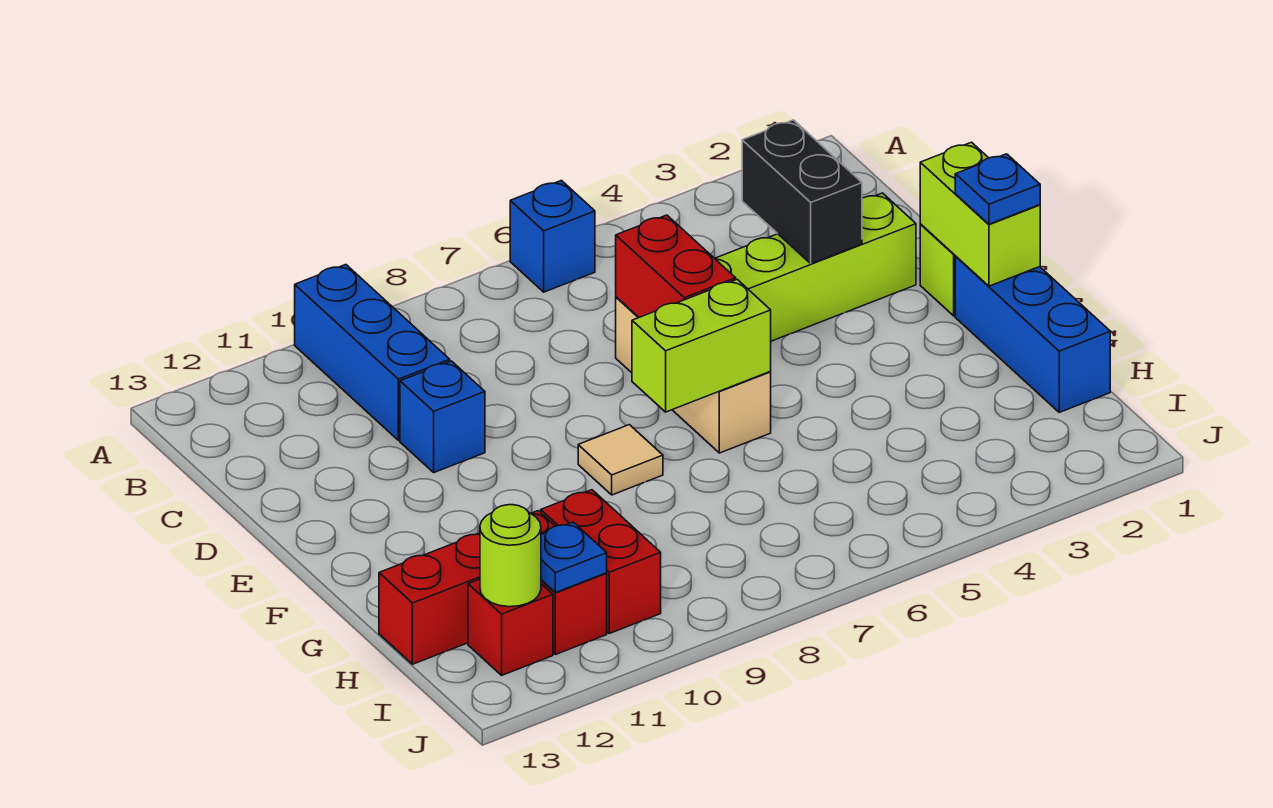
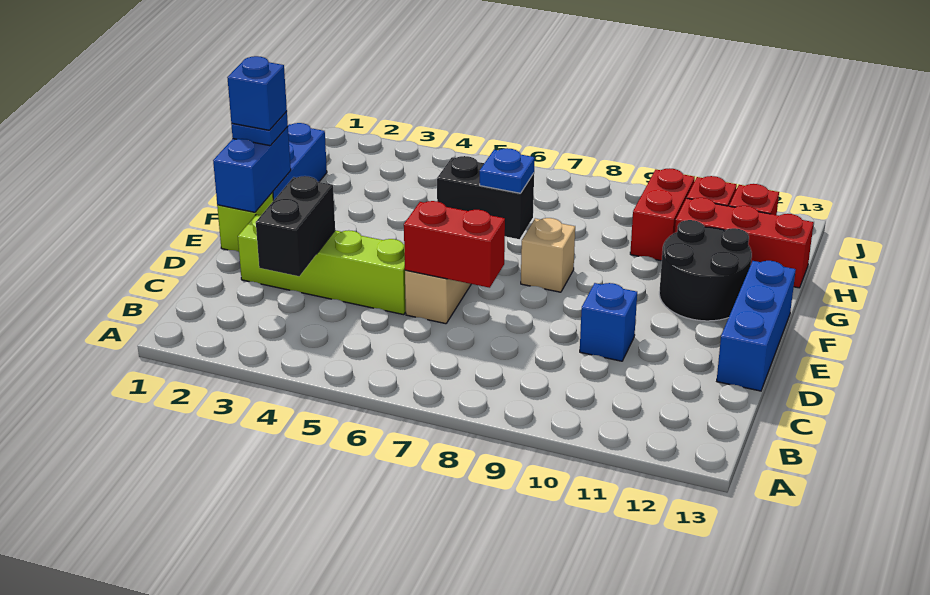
blue 1x1 brick [510,181,595,292] -> blue 1x1 brick moved to [227,56,287,130]
blue 1x3 brick [295,265,450,440] -> blue 1x3 brick moved to [717,261,796,391]
red 1x2 brick [616,215,736,317] -> red 1x2 brick turned to [404,201,505,288]
lime 1x2 brick [920,142,1040,286] -> blue 1x2 brick [213,127,291,212]
lime 1x2 brick [632,280,771,412] -> black 1x2 brick [437,156,534,239]
tan 1x1 tile [578,425,663,495] -> tan 1x1 brick [521,218,575,292]
none -> black 2x2 round brick [659,220,752,321]
blue 1x1 plate [541,522,607,593] -> blue 1x1 plate moved to [480,148,535,193]
lime 1x1 round brick [480,505,541,607] -> none

